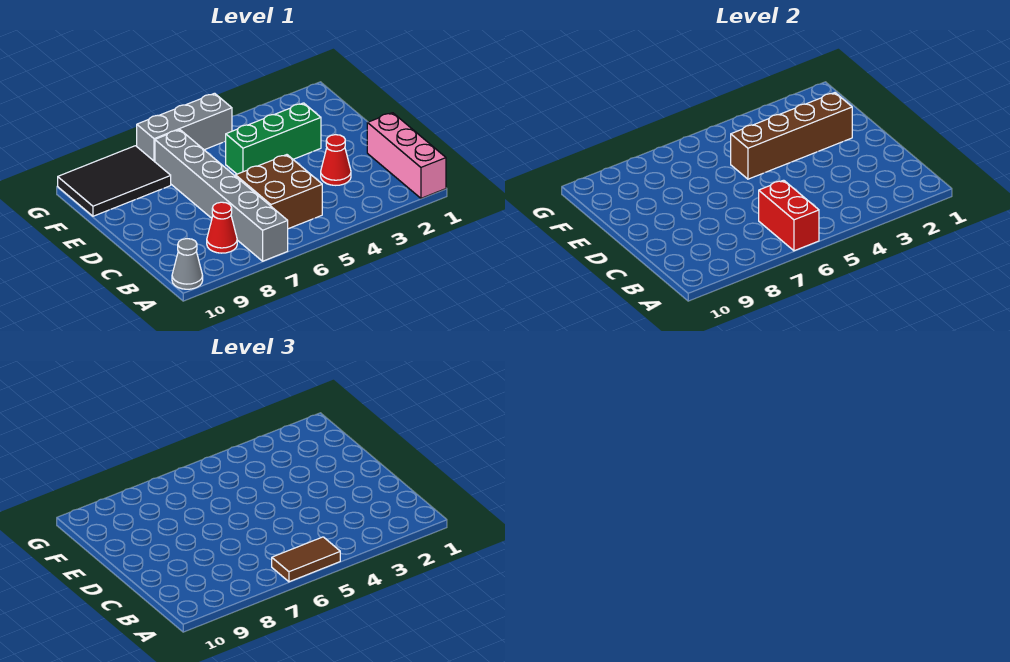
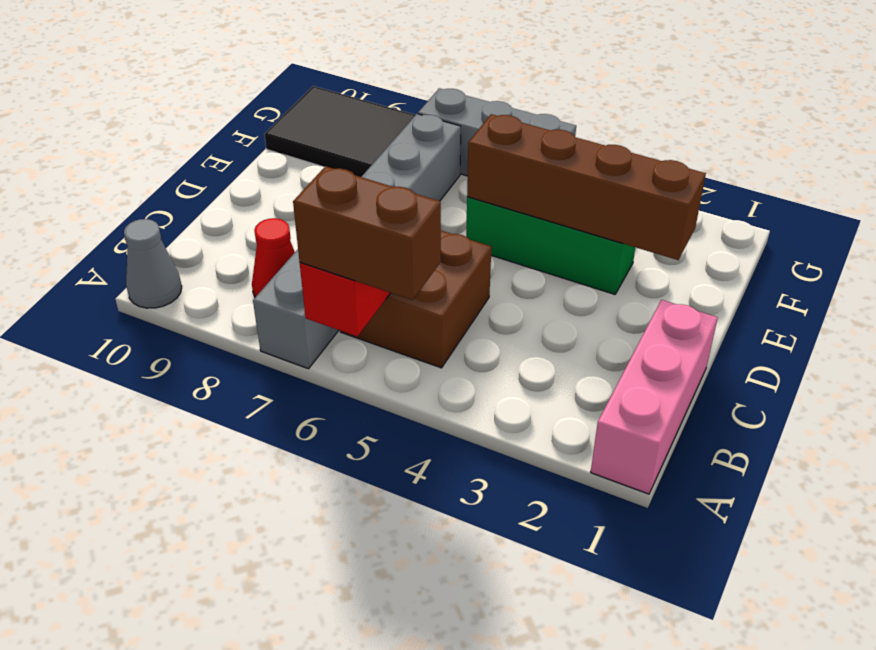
brown 1x2 tile [272,537,340,582] -> brown 1x2 brick [293,166,441,300]
red 1x1 cone [321,135,351,185] -> none

